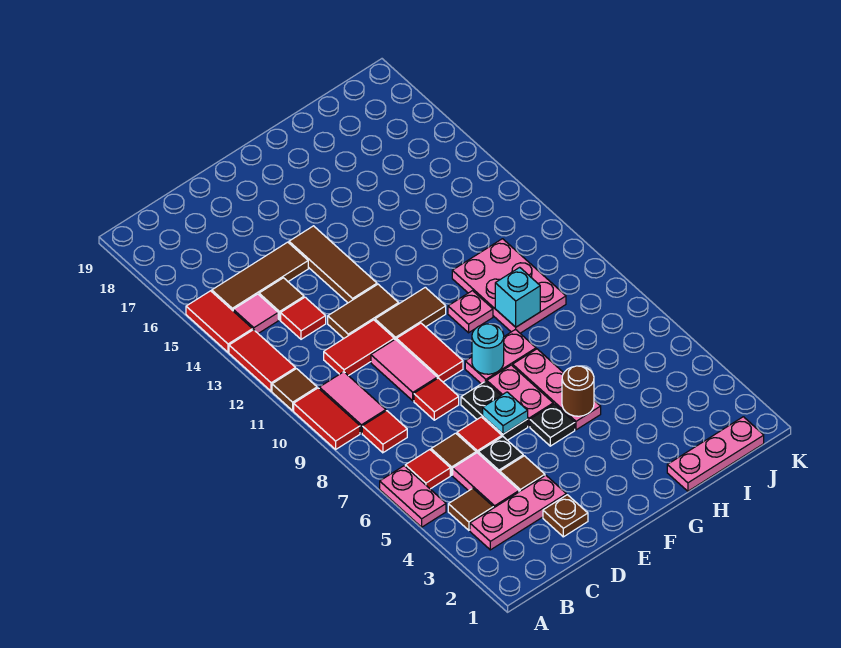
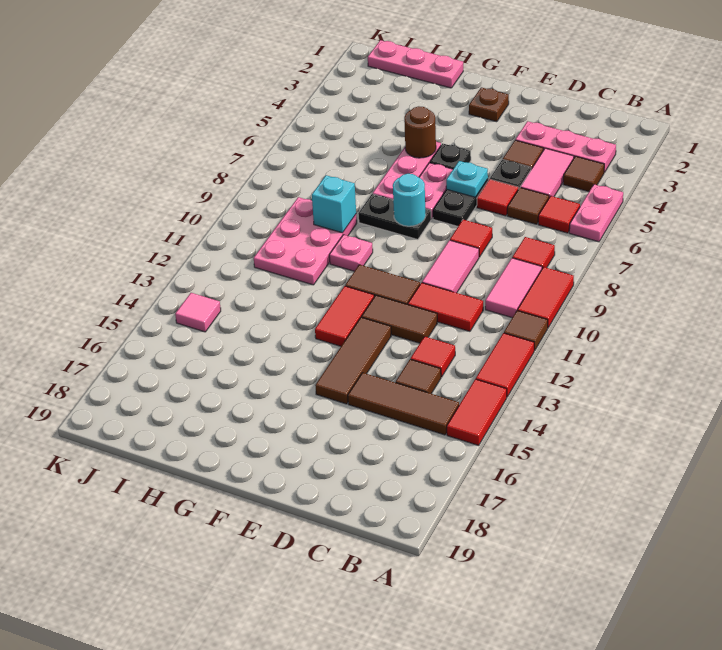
pink 1x1 tile [233,294,278,333] -> pink 1x1 tile moved to [175,293,221,332]
brown 1x1 plate [543,495,588,537] -> brown 1x1 plate moved to [469,87,509,122]
red 1x2 tile [397,323,463,382] -> red 1x2 tile moved to [315,286,374,346]
pink 1x2 plate [465,329,536,384] -> black 1x2 plate [358,194,431,240]

